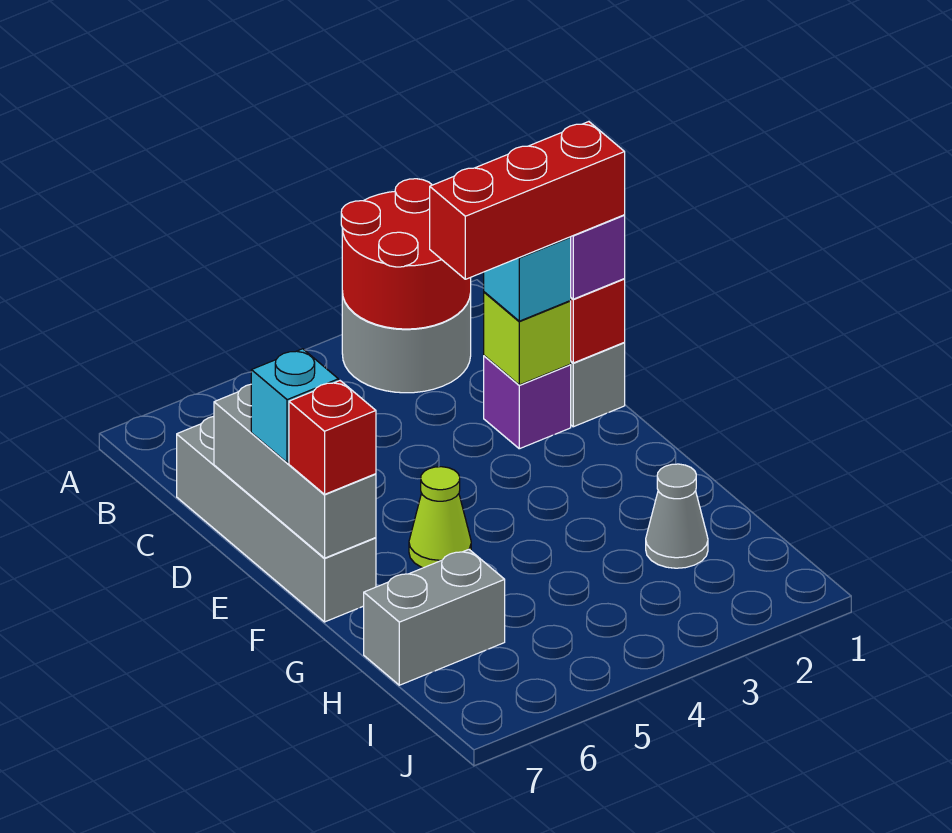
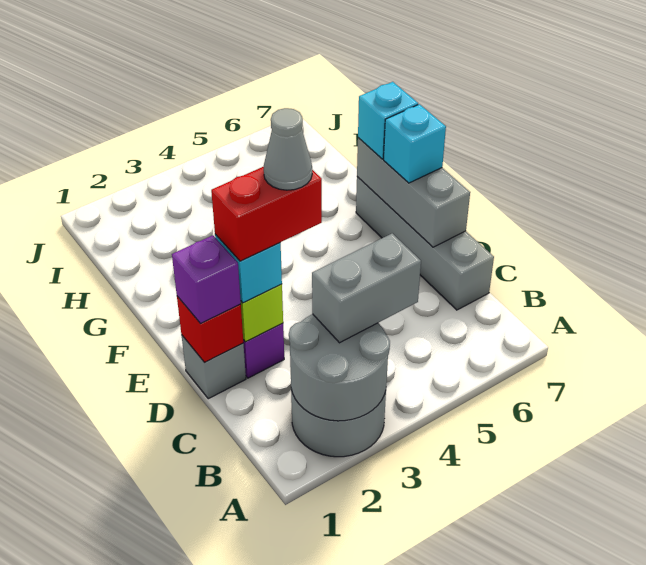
red 2x2 round brick [341,179,471,329] -> grey 2x2 round brick [289,314,390,421]
red 1x3 brick [430,122,625,279] -> red 1x2 brick [211,167,322,261]
lime 1x1 cone [409,467,471,568] -> none
red 1x1 brick [289,381,376,494] -> cyan 1x1 brick [358,82,418,159]
grey 1x1 cone [646,464,708,568] -> grey 1x1 cone moved to [264,108,312,190]
grey 1x2 brick [364,549,505,685] -> grey 1x2 brick moved to [312,233,421,343]

